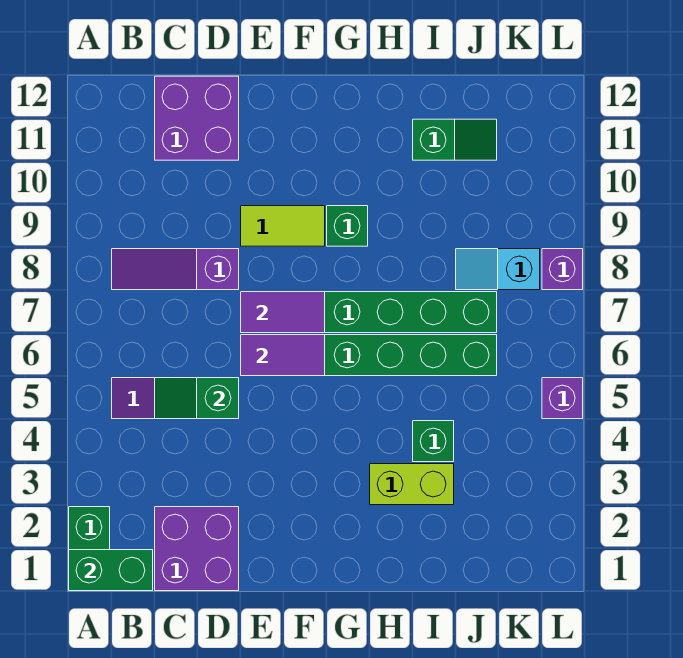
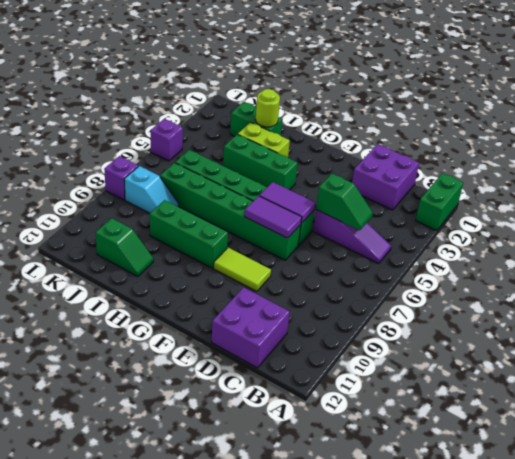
green 1x2 brick [69,550,153,591] -> green 1x2 brick moved to [230,102,282,136]
purple 1x3 slope [112,249,239,290] -> none
green 1x1 brick [327,206,368,246] -> green 1x3 brick [150,200,228,268]
none -> lime 1x1 round brick [255,89,280,127]
green 1x1 brick [413,421,454,462] -> green 1x3 brick [223,134,298,190]
green 1x2 slope [413,119,497,160] -> green 1x2 slope turned to [96,218,153,277]

